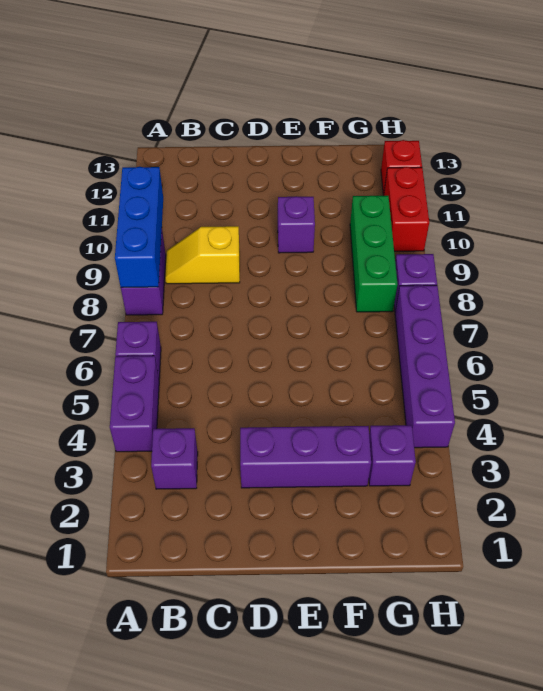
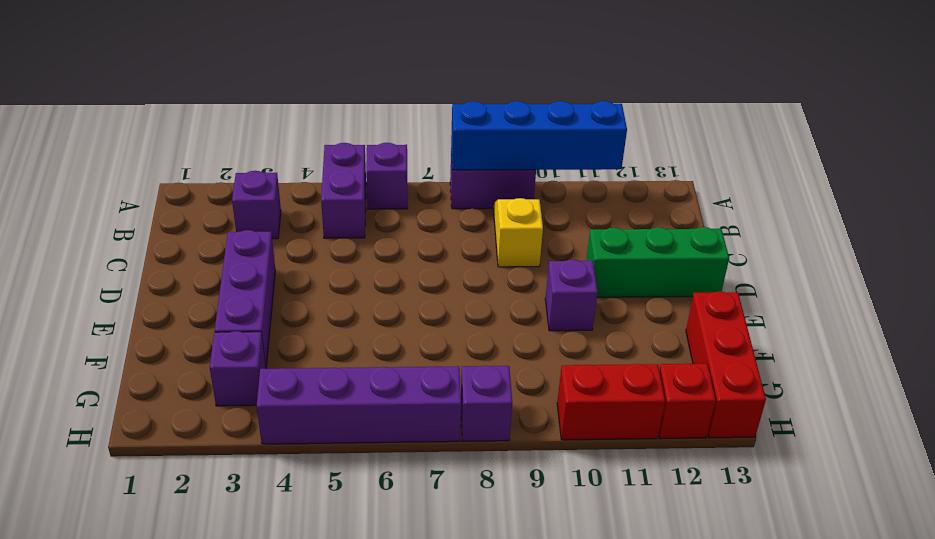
purple 1x2 brick [110,356,159,452] -> purple 1x2 brick turned to [321,143,366,238]
blue 1x3 brick [115,167,163,288] -> blue 1x4 brick [451,101,627,170]
none -> red 1x3 brick [686,292,766,438]
green 1x3 brick [350,195,397,312] -> green 1x3 brick moved to [586,227,729,297]

